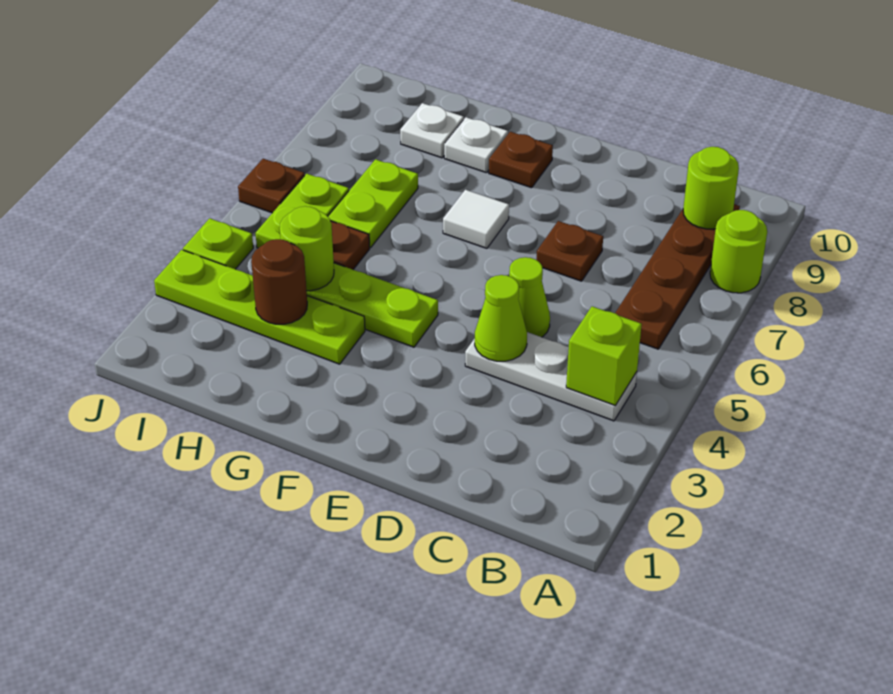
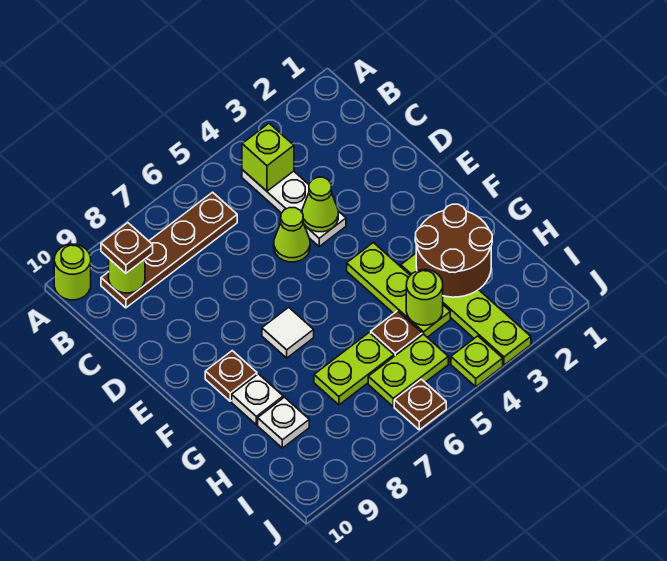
lime 1x1 round brick [710,210,767,293] -> lime 1x1 round brick moved to [54,244,91,300]
brown 1x1 plate [536,221,603,281] -> brown 1x1 plate moved to [101,223,153,273]
brown 1x1 round brick [251,239,307,324] -> brown 2x2 round brick [415,204,492,297]

